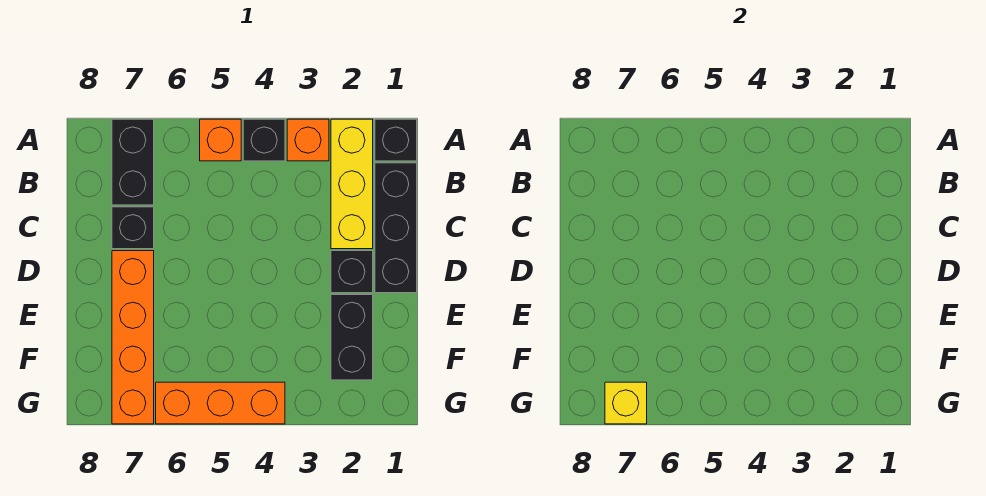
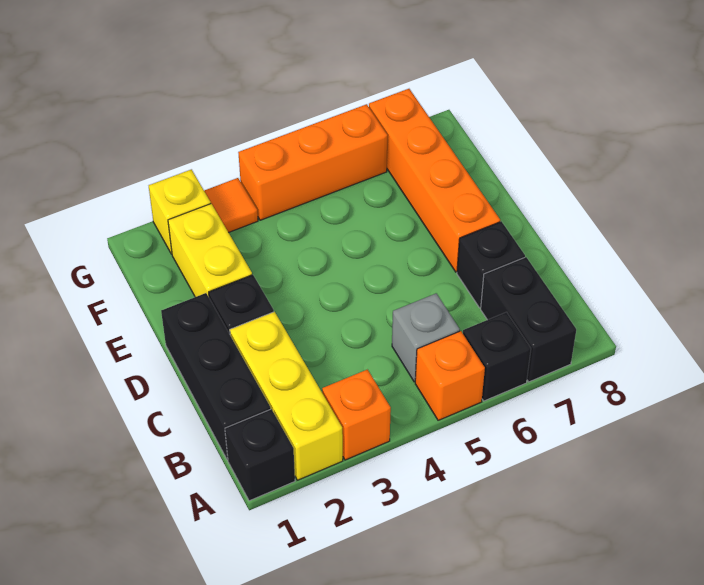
black 1x1 brick [243,119,285,161] -> black 1x1 brick moved to [463,312,531,401]
none -> grey 1x1 brick [392,293,460,382]
black 1x2 brick [331,295,373,380] -> yellow 1x2 brick [168,204,252,297]
none -> orange 1x1 tile [204,178,258,232]
yellow 1x1 brick [605,382,647,424] -> yellow 1x1 brick moved to [149,169,211,254]

